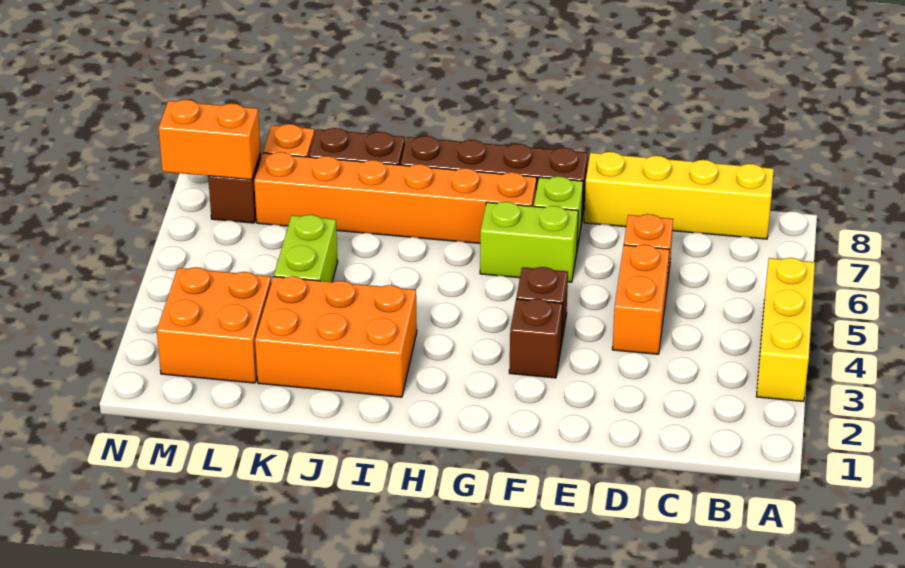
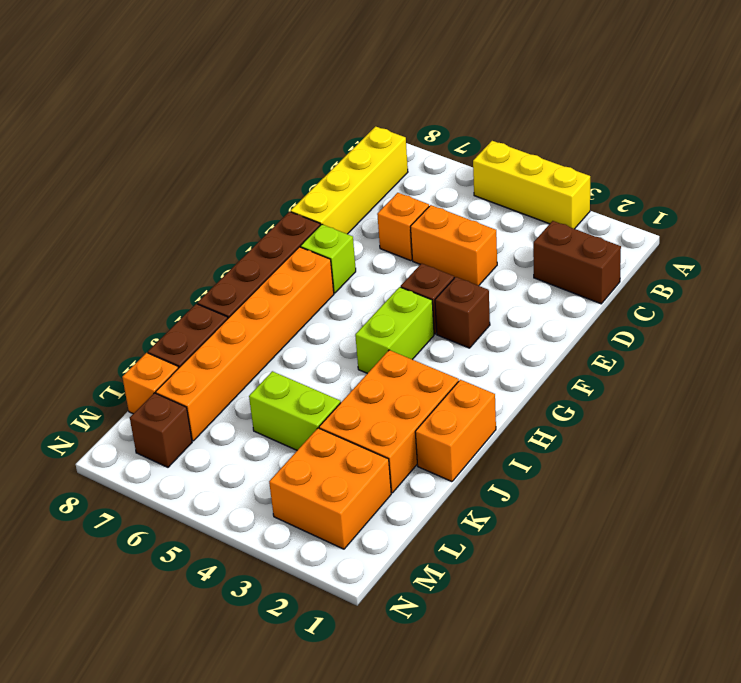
none -> brown 1x2 brick [533,221,621,304]
lime 1x2 brick [480,202,578,282] -> lime 1x2 brick moved to [355,287,434,373]
orange 1x2 brick [159,100,261,180] -> orange 1x2 brick moved to [415,380,496,482]

